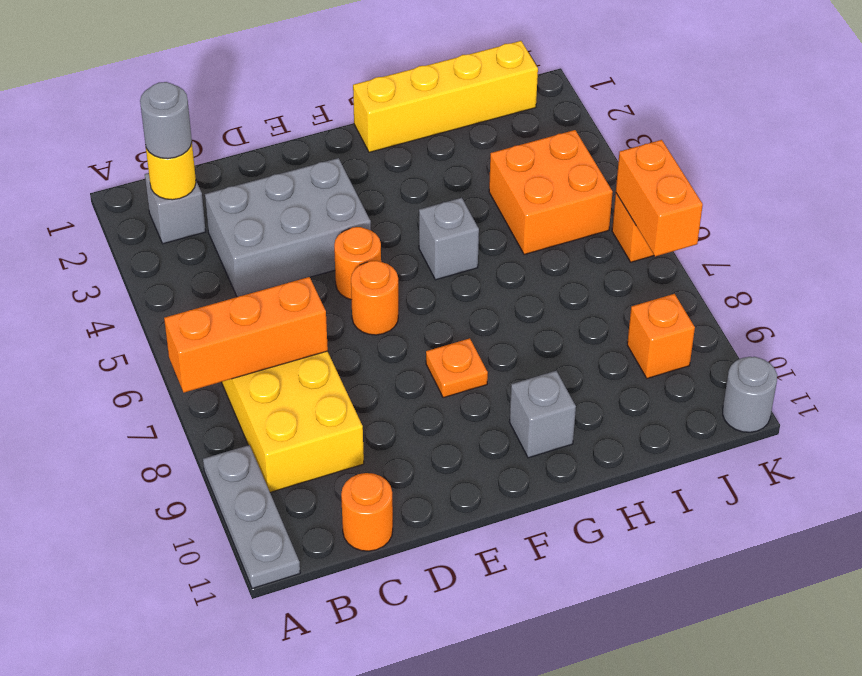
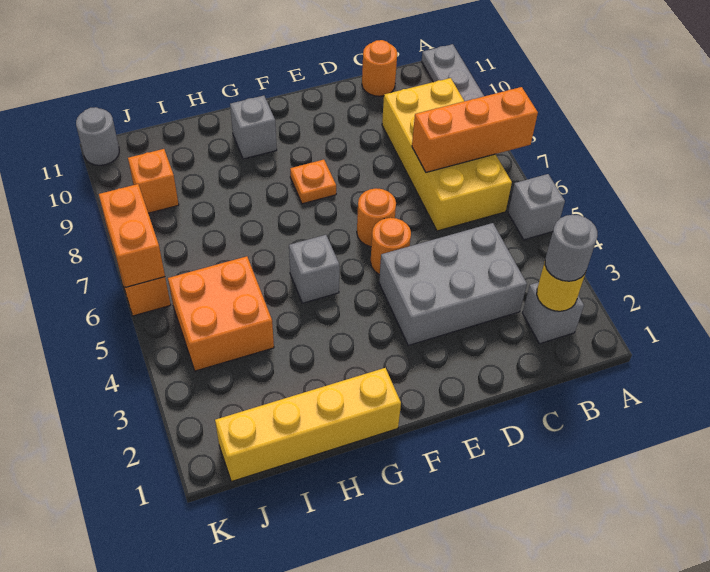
none -> grey 1x1 brick [508,174,565,240]

